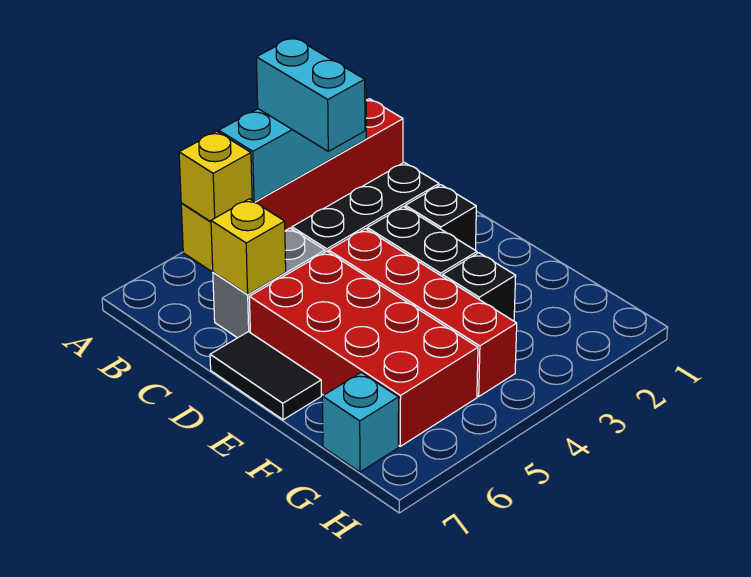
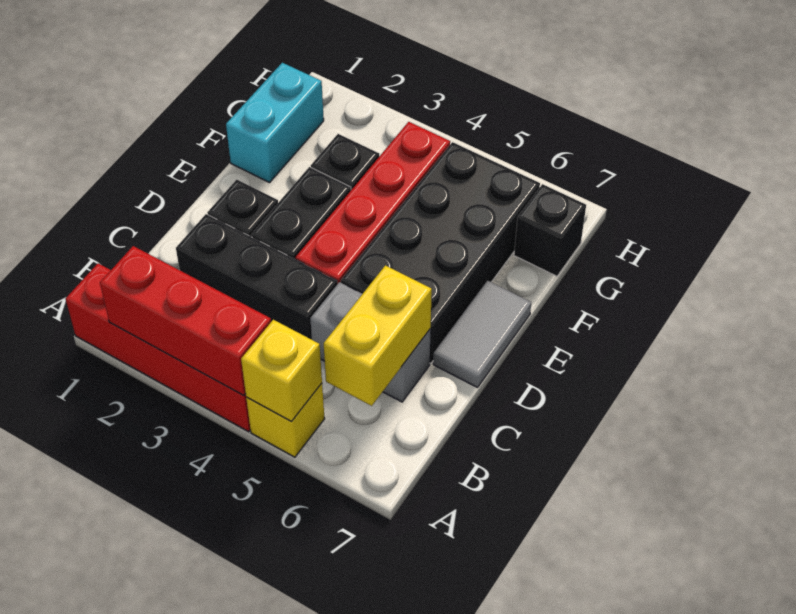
cyan 1x3 brick [219,88,366,202] -> red 1x3 brick [100,246,271,396]
cyan 1x2 brick [256,37,365,151] -> cyan 1x2 brick moved to [226,63,324,183]
yellow 1x1 brick [211,199,286,294] -> yellow 1x2 brick [324,265,432,406]
red 2x4 brick [249,251,478,446] -> black 2x4 brick [341,142,540,363]
black 1x2 tile [210,332,321,420] -> grey 1x2 tile [433,281,531,388]
cyan 1x1 brick [322,372,399,472] -> black 1x1 brick [514,184,586,276]

